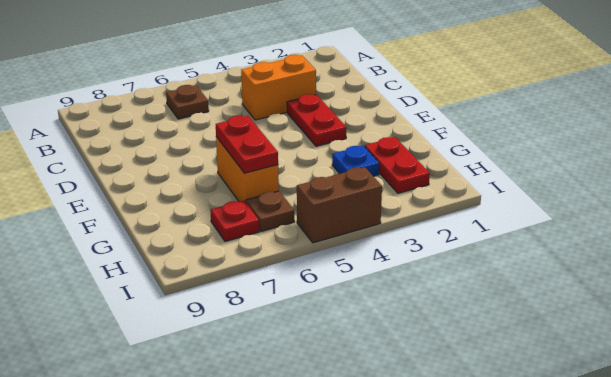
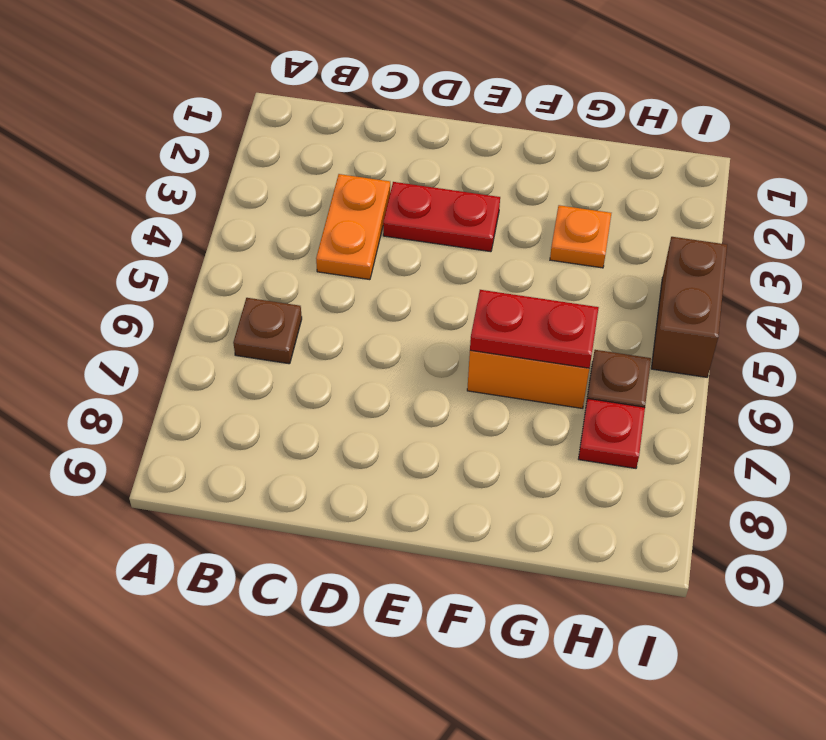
orange 1x2 brick [241,55,316,120] -> orange 1x2 plate [316,174,390,280]
red 1x2 plate [365,137,430,193] -> none
blue 1x1 plate [332,146,379,176] -> orange 1x1 plate [550,205,611,268]

